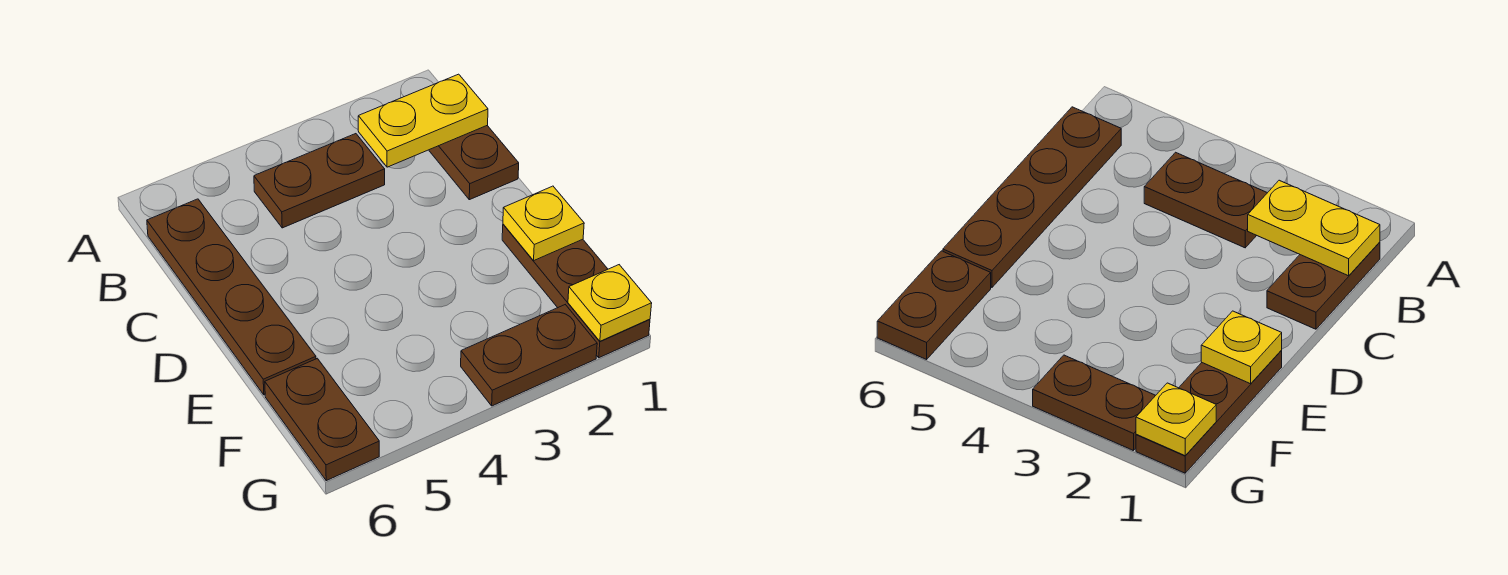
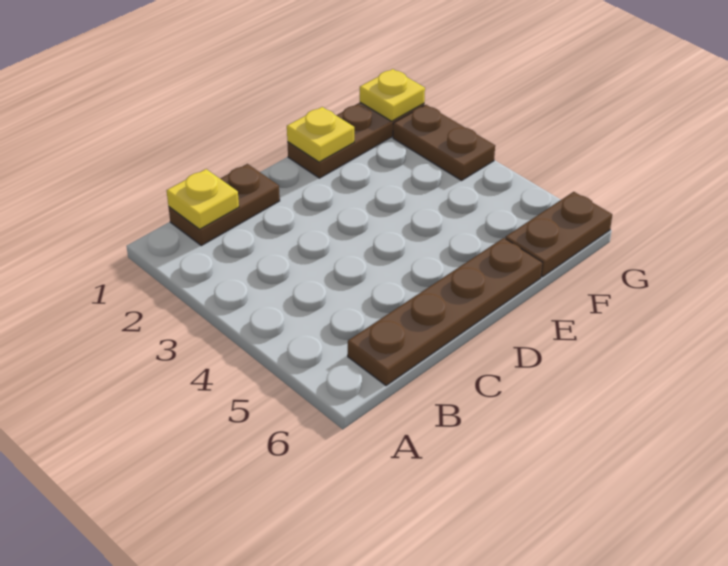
yellow 1x2 plate [358,74,488,167] -> yellow 1x1 plate [167,169,239,229]
brown 1x2 plate [254,134,385,228] -> none

